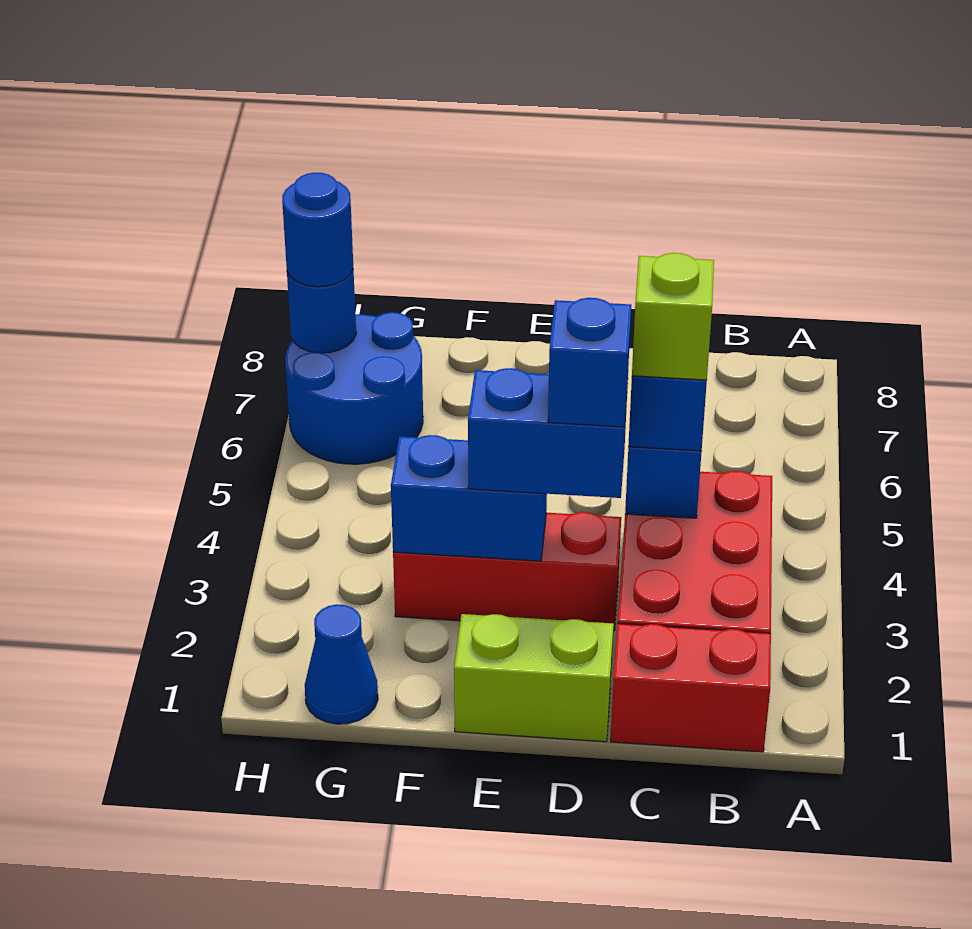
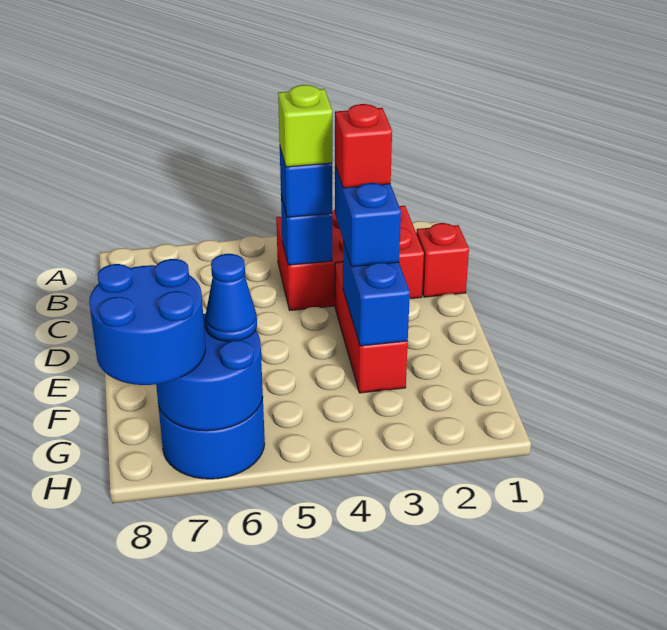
red 1x2 brick [611,624,771,752] -> red 1x1 brick [416,223,469,297]
lime 1x2 brick [454,614,614,742] -> none
blue 1x1 brick [548,298,631,427] -> red 1x1 brick [335,104,392,188]
blue 1x1 cone [305,604,378,724] -> blue 1x1 cone moved to [205,254,257,341]
blue 1x1 round brick [287,269,356,353] -> blue 2x2 round brick [156,314,263,431]
blue 1x1 round brick [282,173,353,287] -> blue 2x2 round brick [89,259,206,385]

